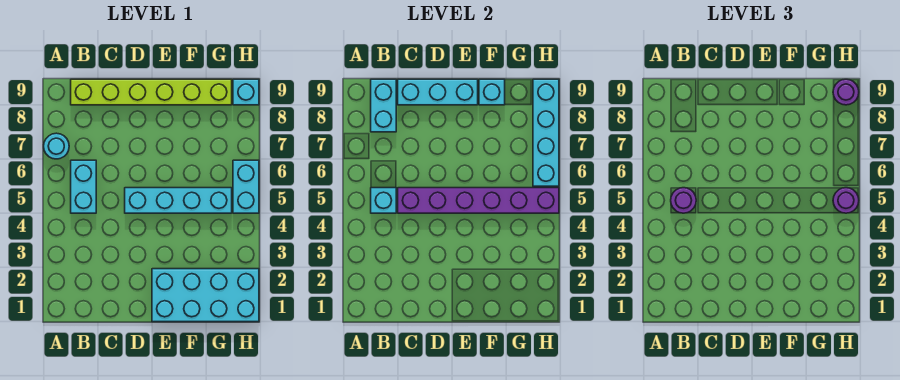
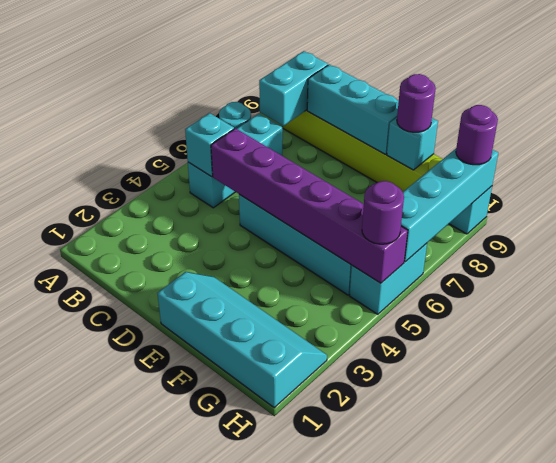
cyan 1x2 brick [71,160,96,213] -> cyan 1x3 brick [188,114,283,208]
purple 1x1 round brick [671,188,696,213] -> purple 1x1 round brick moved to [397,74,436,132]
cyan 2x4 brick [152,269,259,322] -> cyan 2x4 slope [157,272,327,408]

